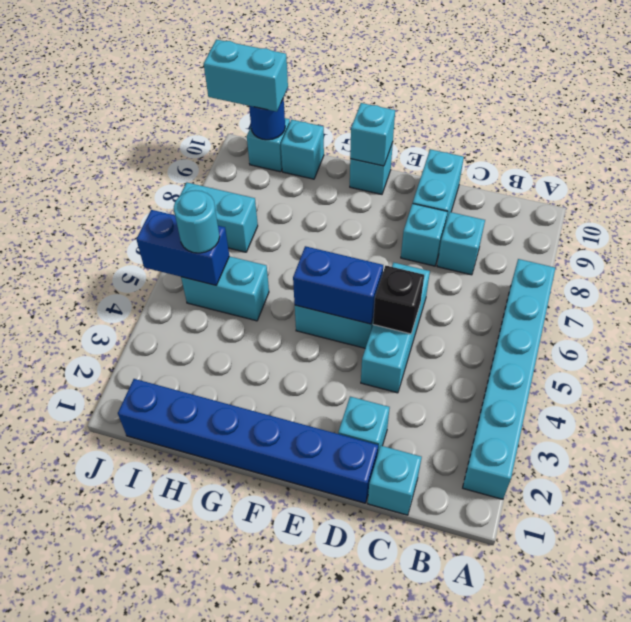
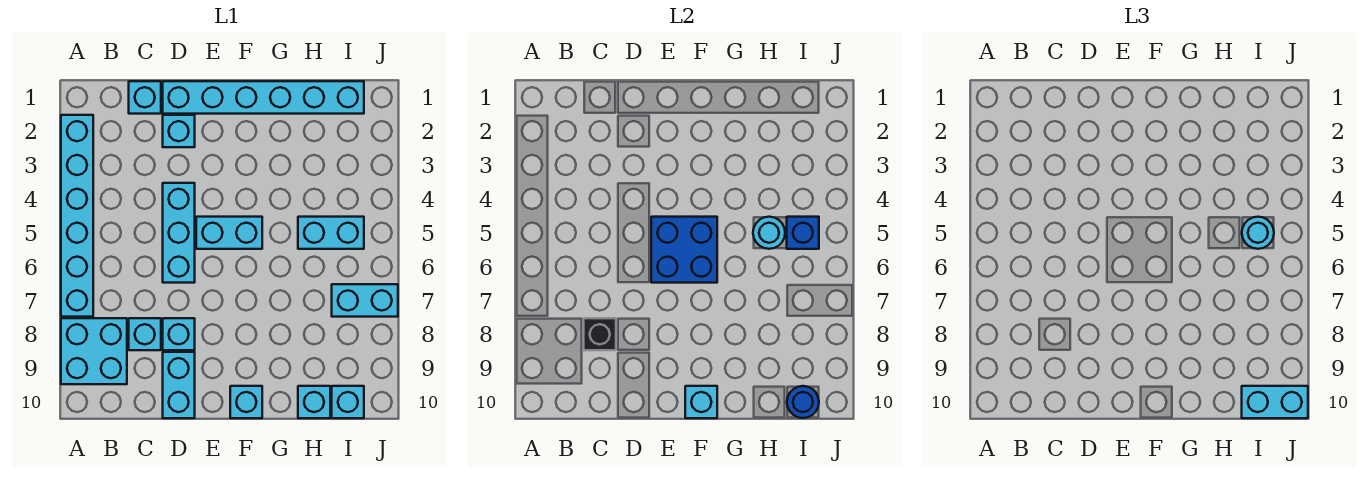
none -> cyan 2x2 brick [61,318,127,384]
blue 1x6 brick [118,379,378,503] -> cyan 1x6 brick [163,81,364,114]
black 1x1 brick [373,266,424,334] -> black 1x1 brick moved to [584,318,616,350]
blue 1x2 brick [293,246,383,324] -> blue 2x2 brick [651,217,717,283]
none -> cyan 1x1 round brick [753,217,785,249]
blue 1x2 brick [136,210,229,285] -> blue 1x1 brick [787,217,819,249]

